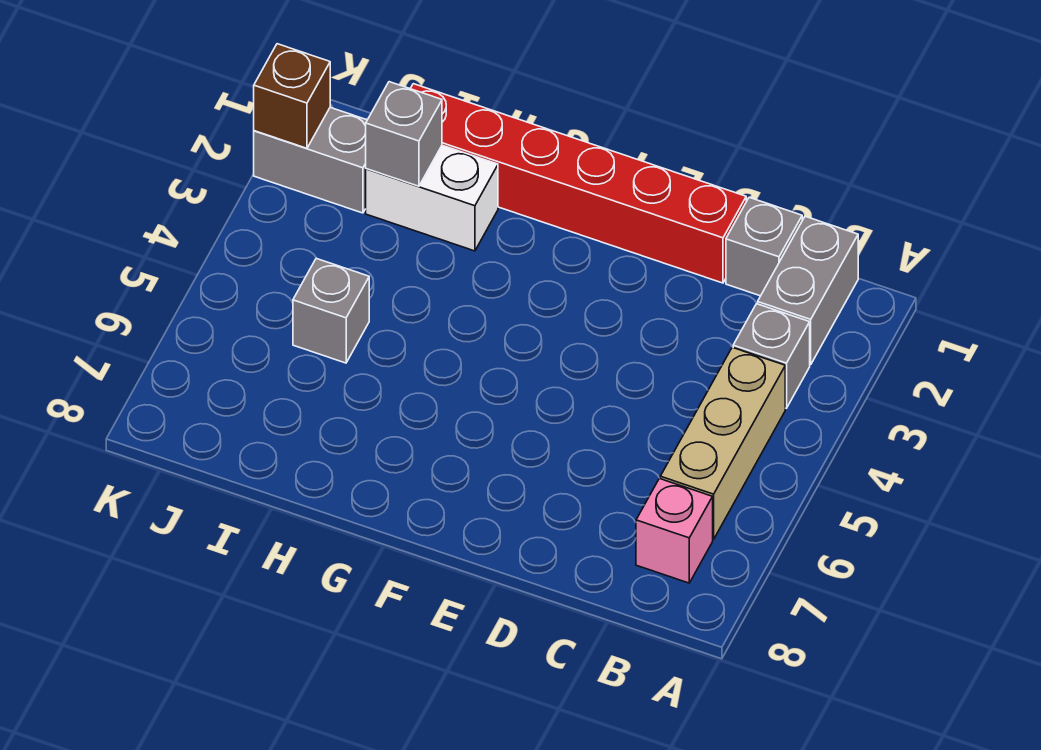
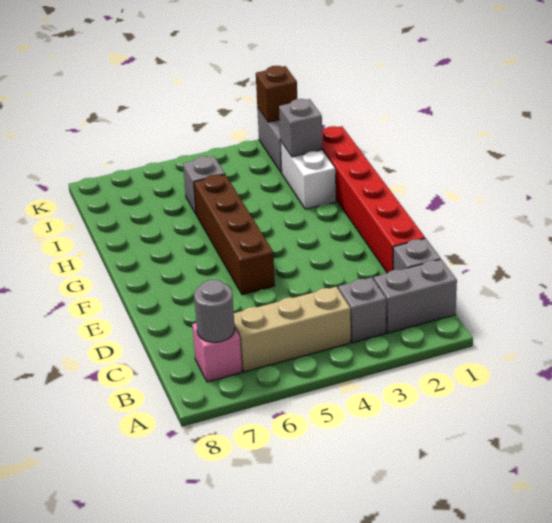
none -> grey 1x1 round brick [194,280,235,342]
none -> brown 1x4 brick [194,174,275,295]

